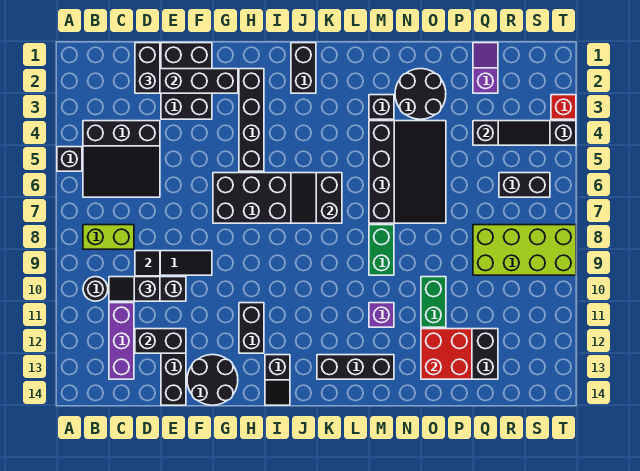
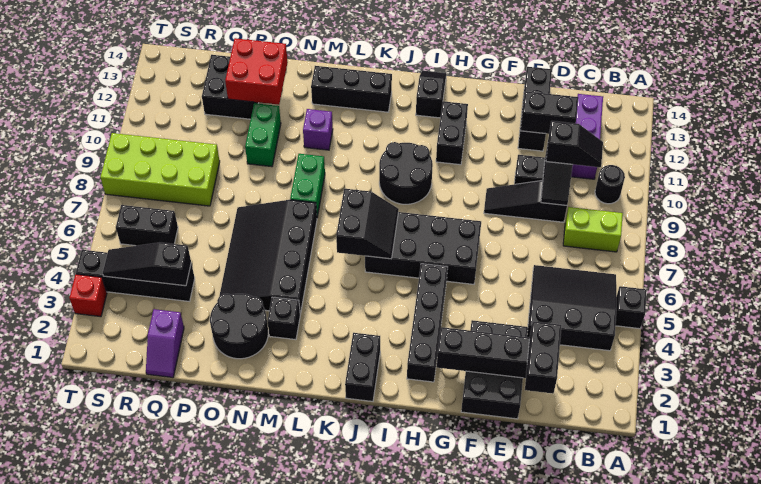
black 2x2 round brick [187,355,238,405] -> black 2x2 round brick moved to [379,142,433,204]

